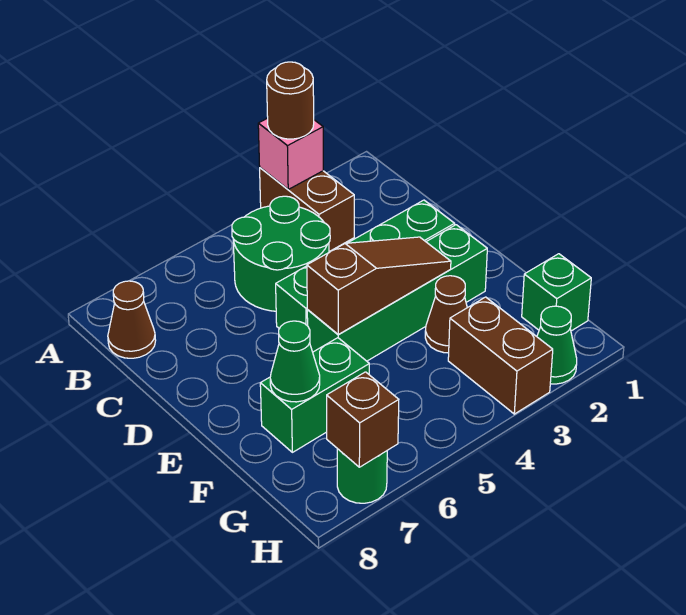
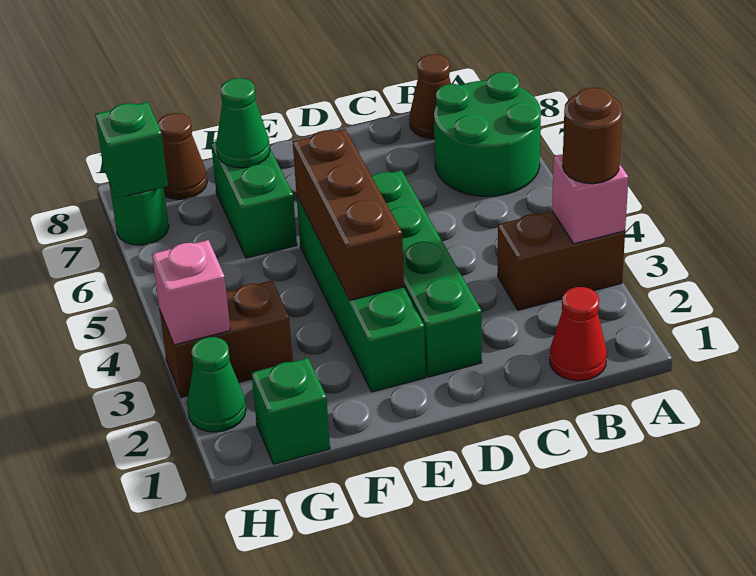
none -> red 1x1 cone [550,287,607,381]
green 2x2 round brick [232,196,330,311] -> green 2x2 round brick moved to [434,72,541,196]
brown 1x3 slope [307,237,451,335] -> brown 1x3 brick [293,129,404,300]
brown 1x1 cone [425,276,467,353] -> brown 1x1 cone moved to [158,113,207,199]
none -> pink 1x1 brick [152,240,230,345]
brown 1x1 brick [327,372,399,467] -> green 1x1 brick [95,102,168,198]

